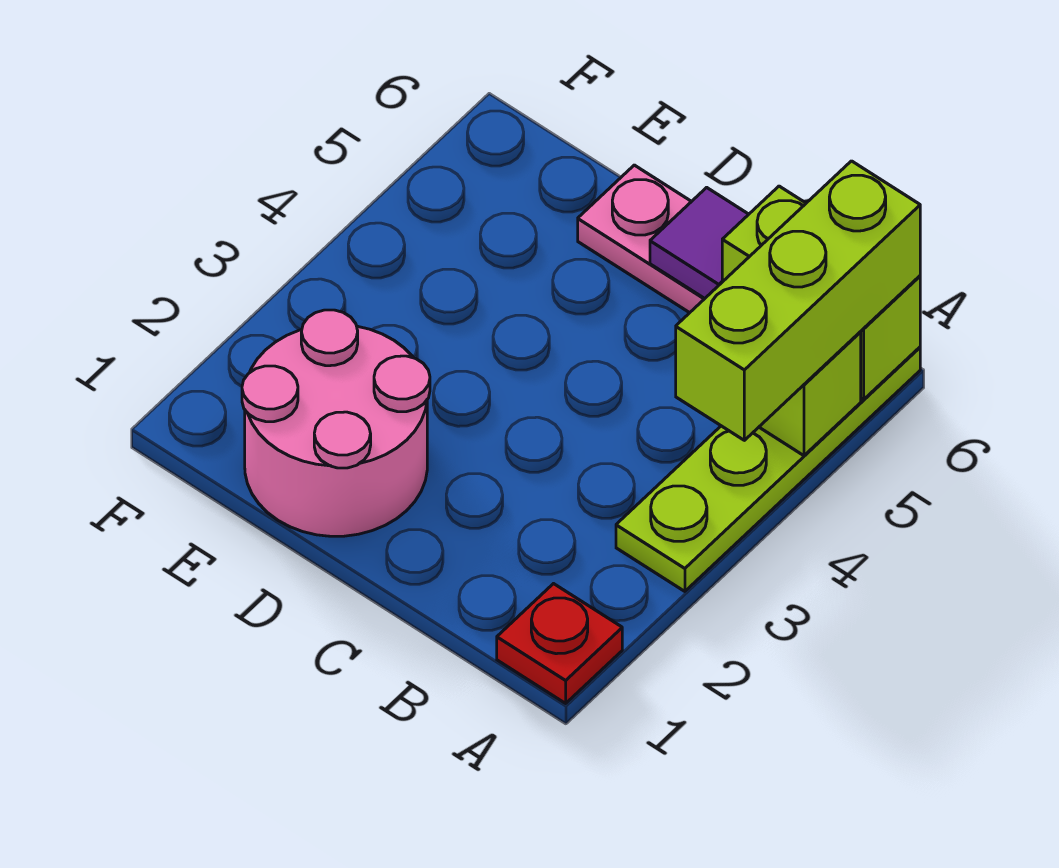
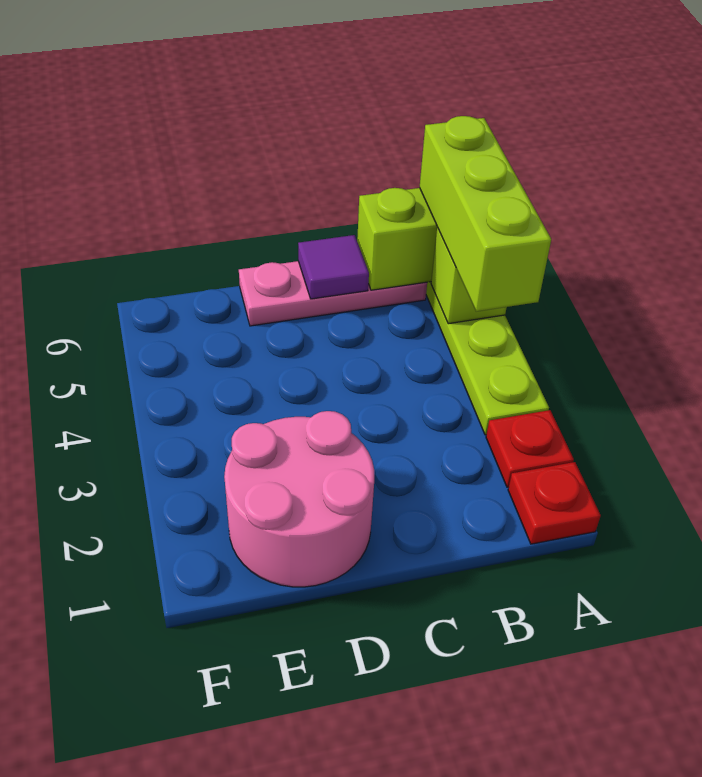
none -> red 1x1 plate [486,410,574,487]

